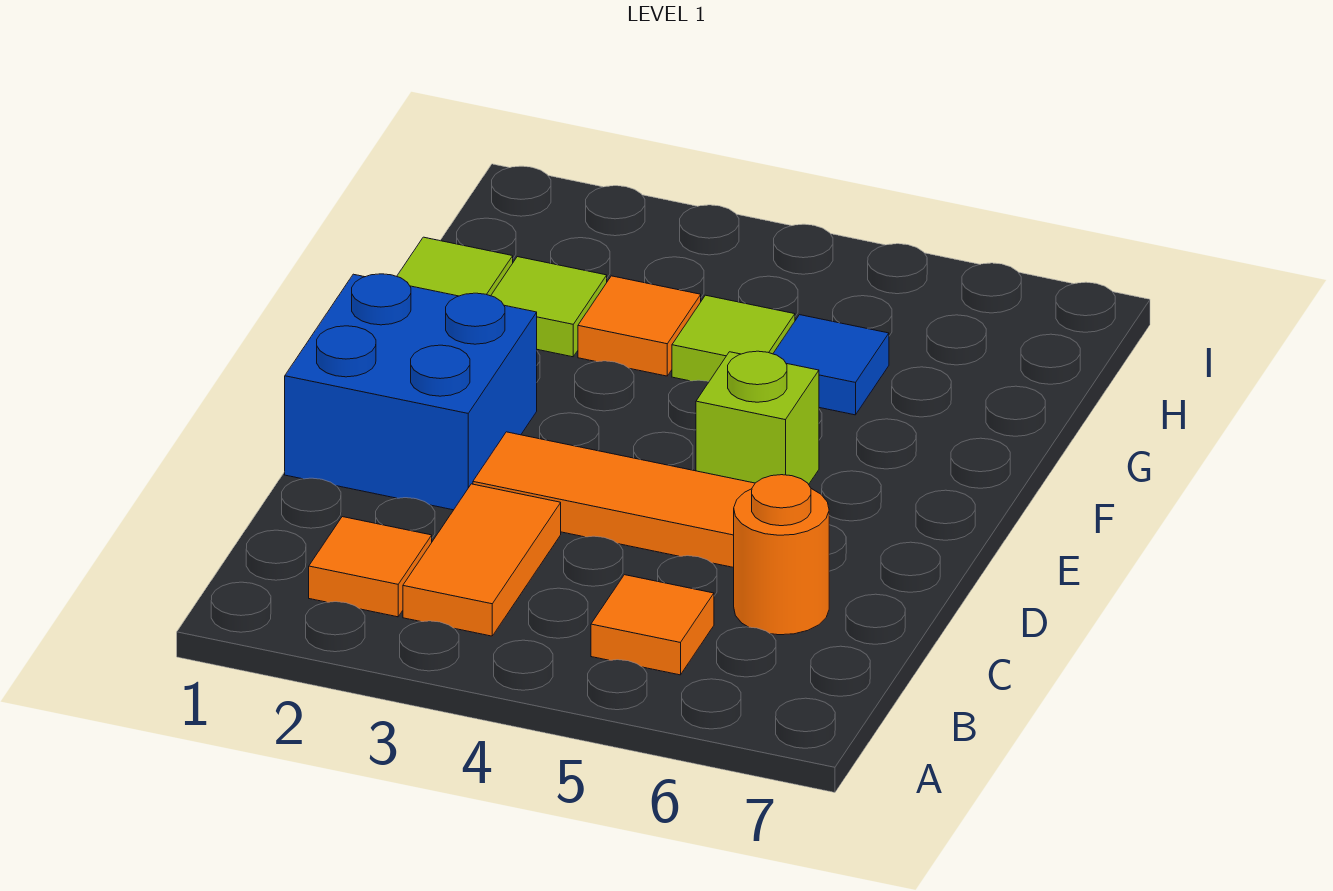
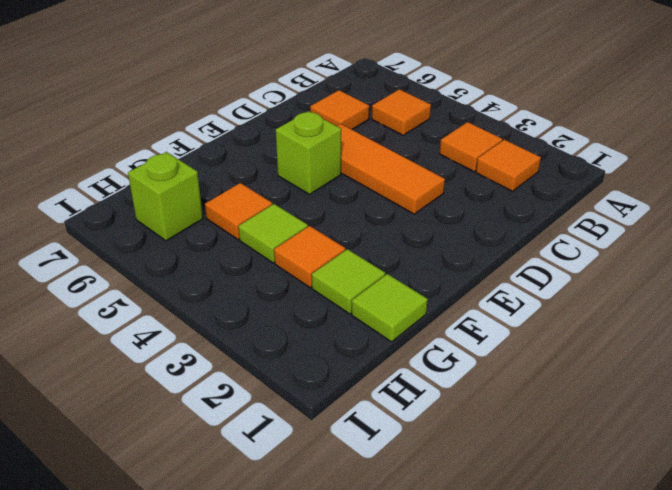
orange 1x2 tile [403,484,561,636] -> orange 1x1 tile [440,122,502,172]
orange 1x1 round brick [734,475,829,635] -> orange 1x1 tile [310,90,369,129]
blue 2x2 brick [285,274,537,510] -> none
blue 1x1 tile [773,315,889,415] -> orange 1x1 tile [205,183,272,240]
none -> lime 1x1 brick [128,152,203,241]

